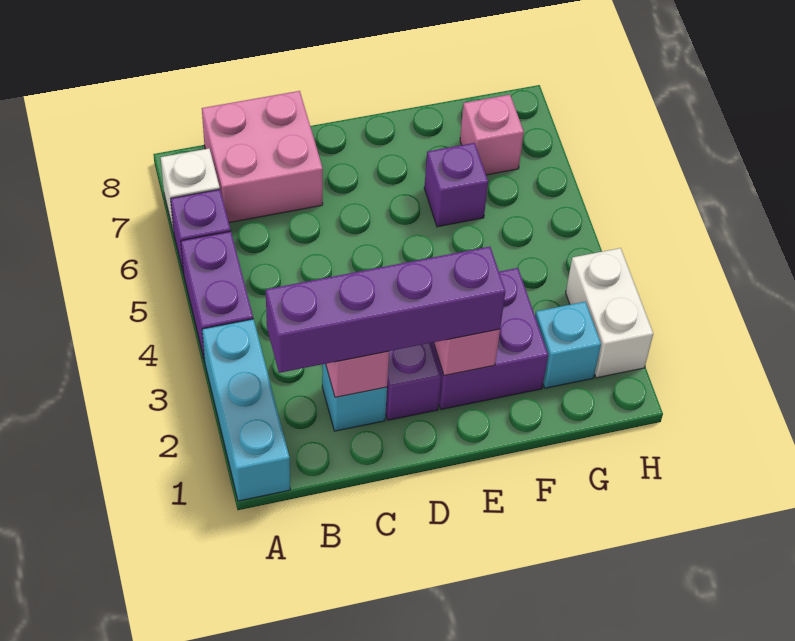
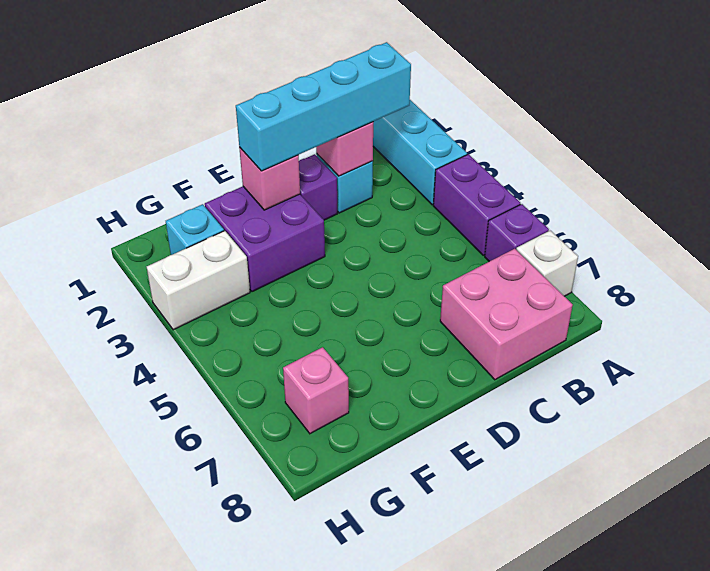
purple 1x4 brick [266,247,505,373] -> cyan 1x4 brick [236,42,411,171]
purple 1x1 brick [424,143,488,227] -> none
white 1x2 brick [566,248,653,378] -> white 1x2 brick turned to [147,231,250,330]

